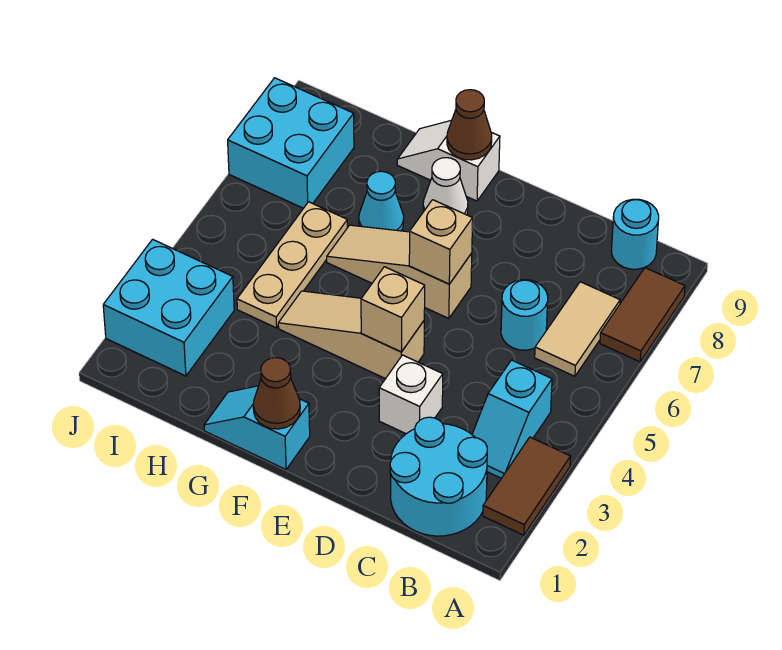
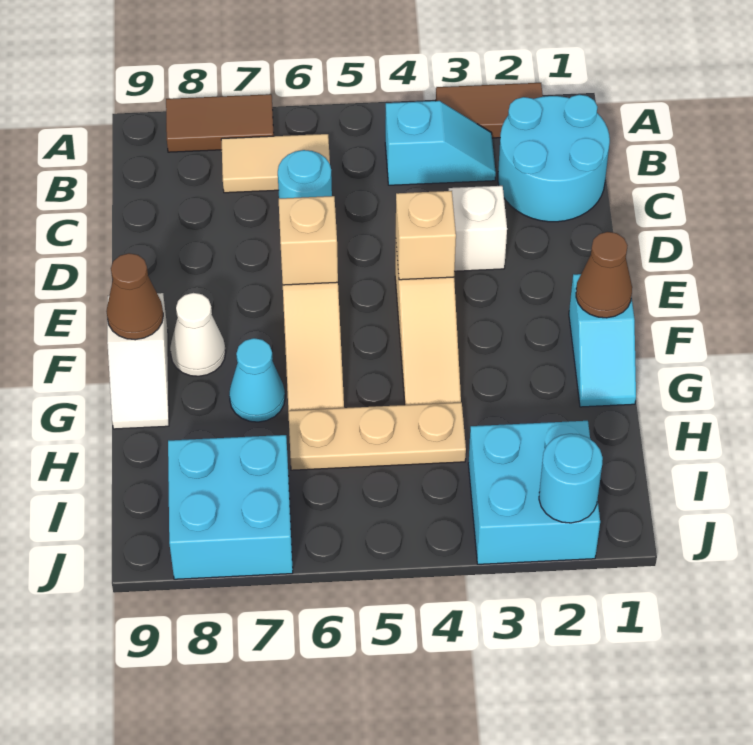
cyan 1x1 round brick [612,199,659,269] -> cyan 1x1 round brick moved to [539,434,603,523]

